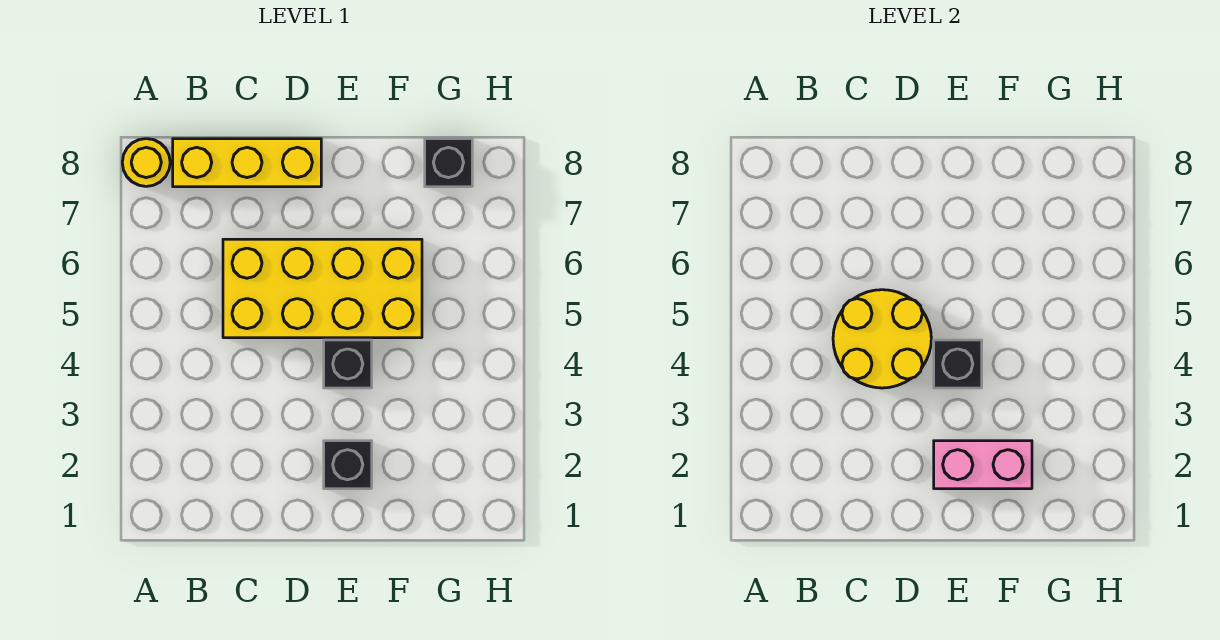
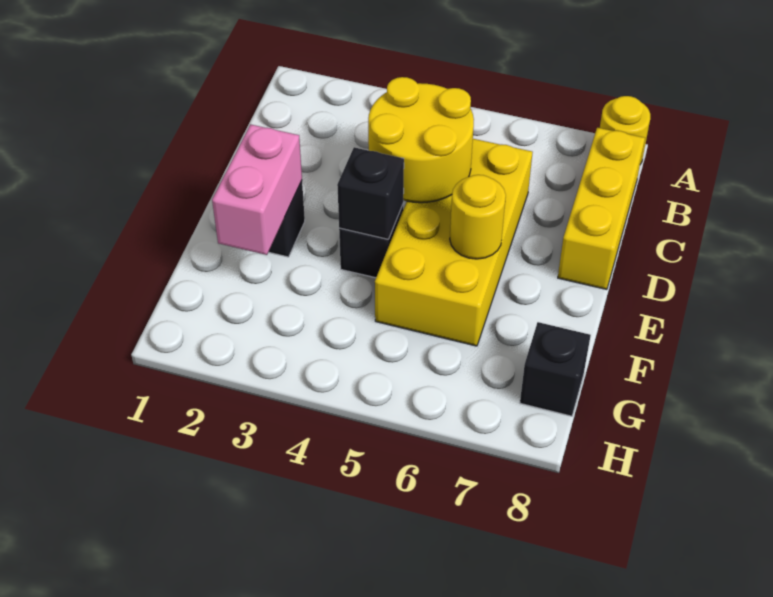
none -> yellow 1x1 round brick [450,175,506,259]

